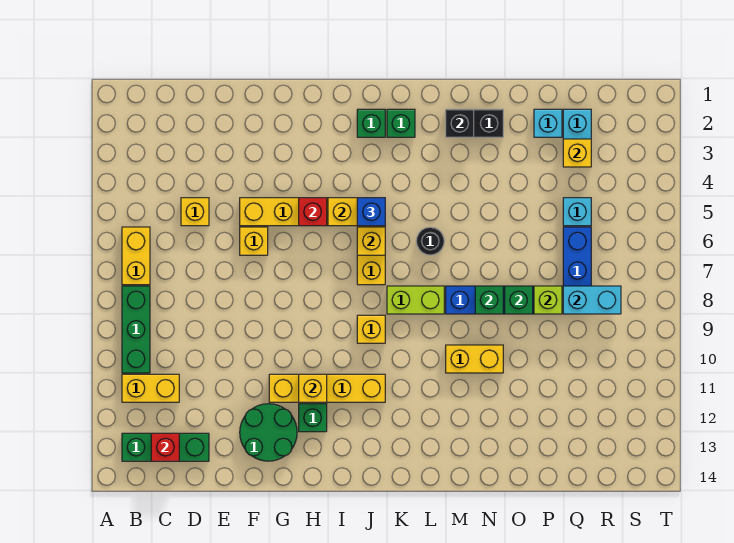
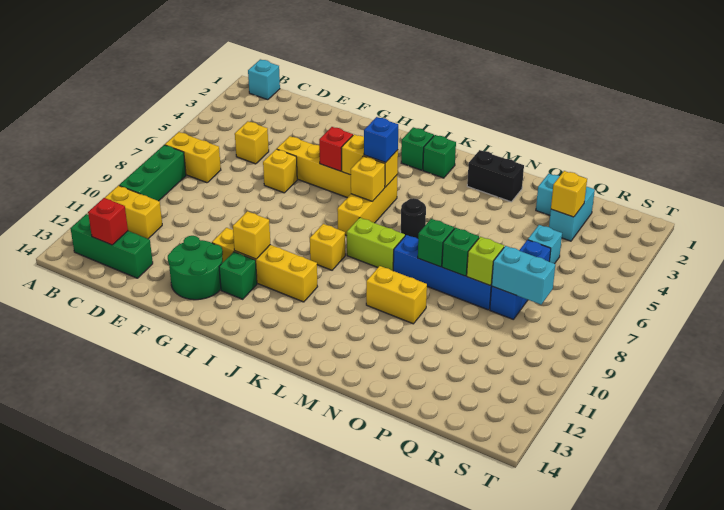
none -> cyan 1x1 brick [248,59,280,100]
yellow 1x2 brick [122,227,150,285] -> yellow 1x2 brick turned to [165,132,221,183]
black 1x1 brick [446,109,474,137] -> none

